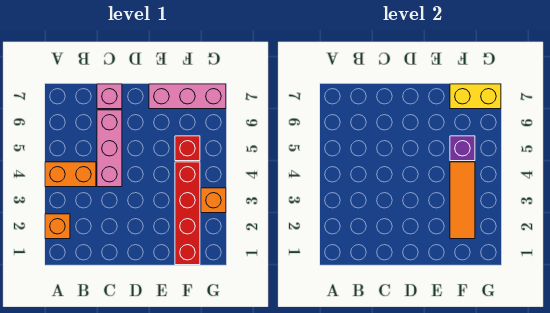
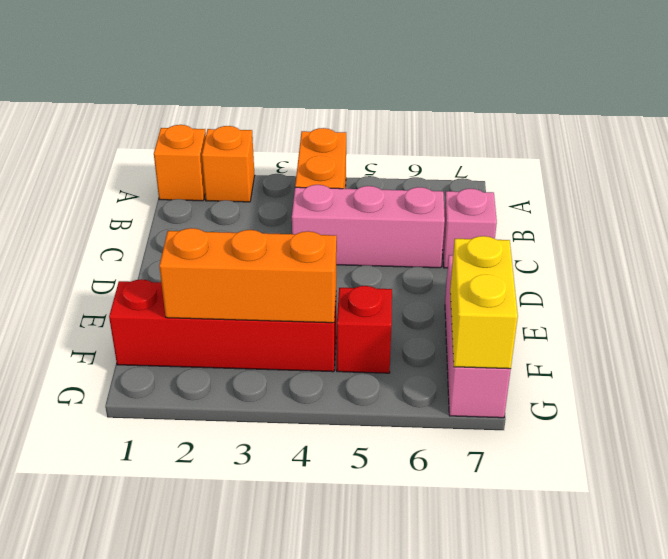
orange 1x3 tile [450,162,475,239] -> orange 1x3 brick [159,228,337,323]
purple 1x1 brick [450,136,475,161] -> none
orange 1x1 brick [201,188,226,213] -> orange 1x1 brick moved to [154,125,206,201]

